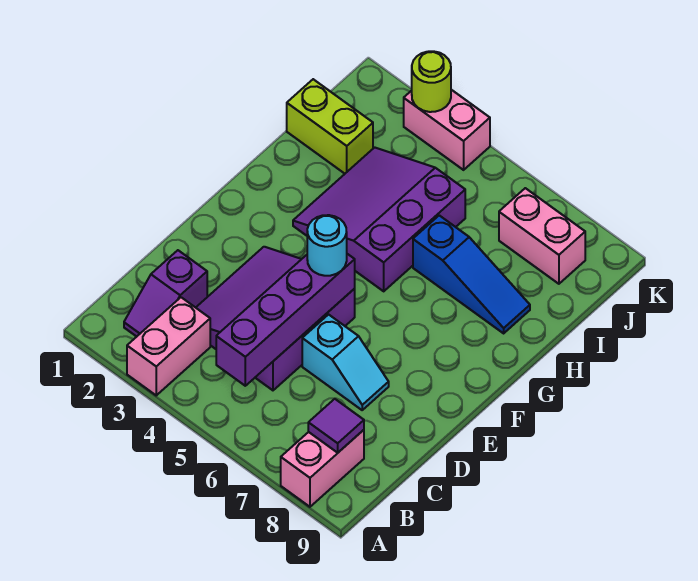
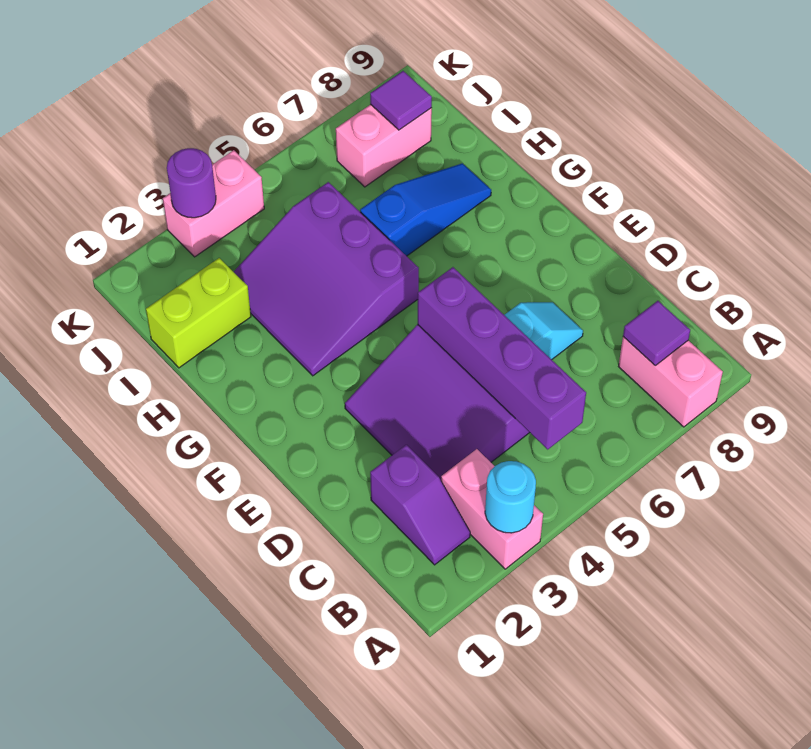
cyan 1x1 round brick [307,215,347,276] -> cyan 1x1 round brick moved to [485,461,536,533]
none -> purple 1x1 tile [370,71,432,130]
lime 1x1 round brick [412,51,451,112] -> purple 1x1 round brick [167,148,216,218]

